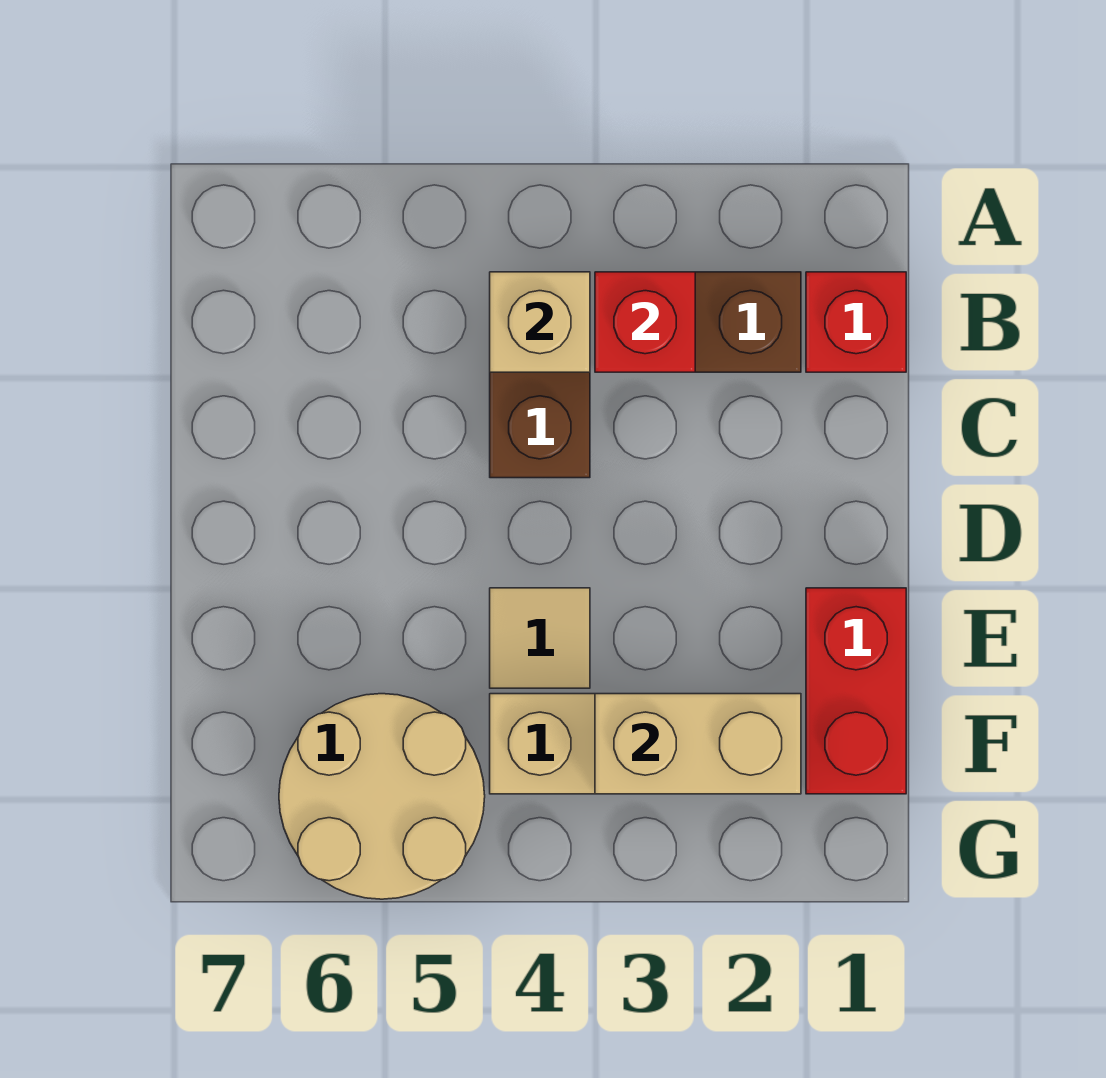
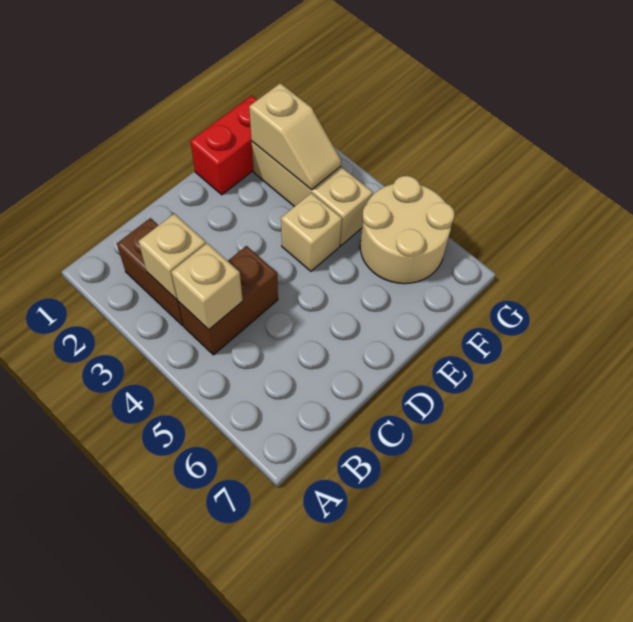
red 1x1 brick [806,272,906,372] -> none
red 1x1 brick [595,272,695,372] -> tan 1x1 brick [138,214,206,299]
tan 1x1 tile [490,588,590,688] -> tan 1x1 brick [281,193,342,271]
tan 1x2 brick [595,694,801,794] -> tan 1x2 slope [249,83,341,190]

